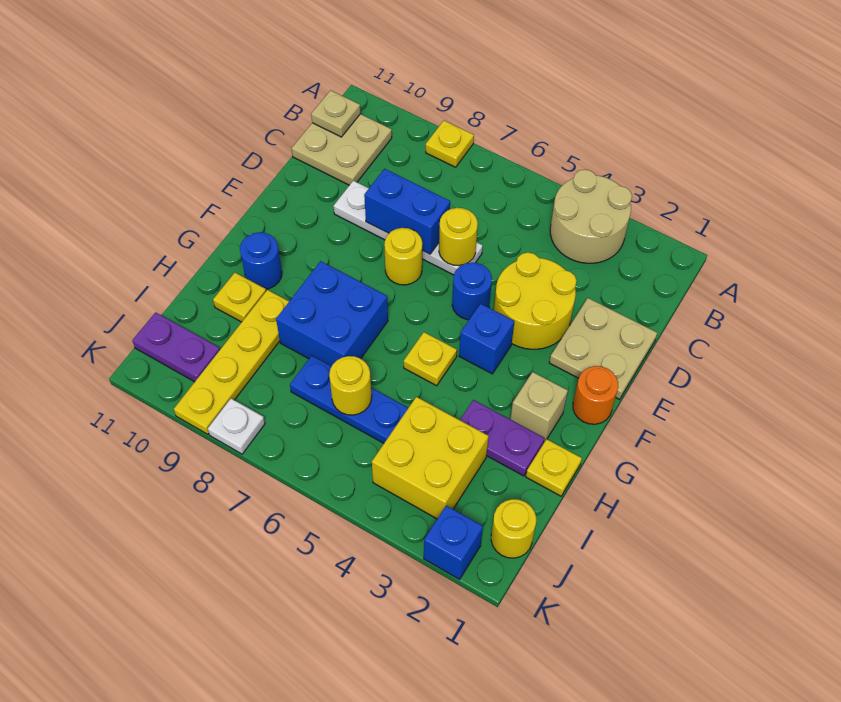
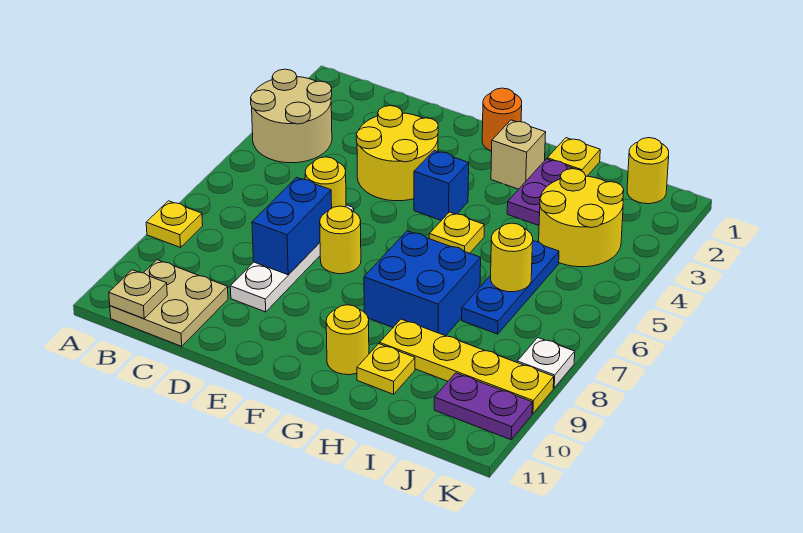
tan 2x2 plate [549,298,657,399] -> none
blue 1x1 round brick [452,262,492,320] -> none
blue 1x1 round brick [240,232,282,289] -> yellow 1x1 round brick [326,305,369,375]
yellow 2x2 brick [372,397,489,519] -> yellow 2x2 round brick [539,169,624,267]
purple 1x2 plate [132,312,220,382] -> purple 1x2 plate turned to [434,373,532,440]
blue 1x1 brick [424,506,483,579] -> none

